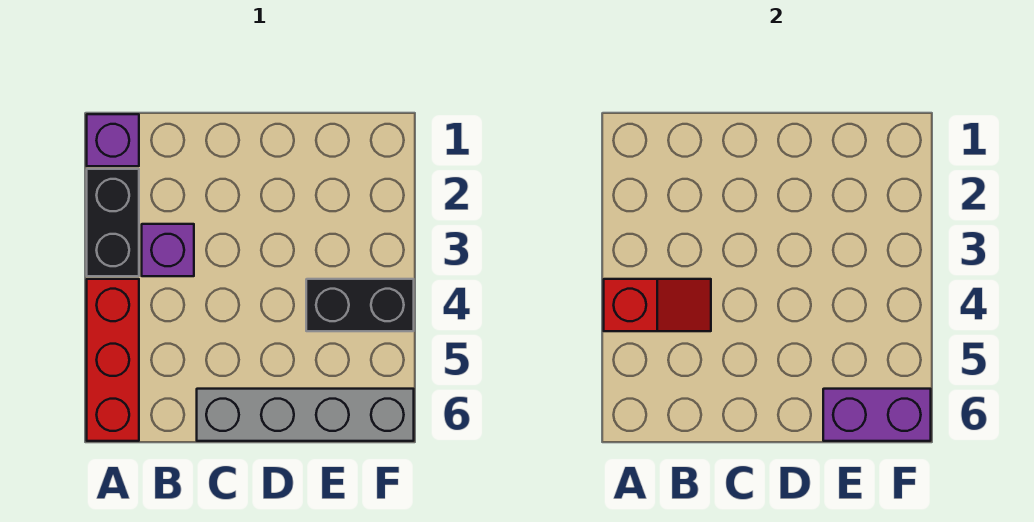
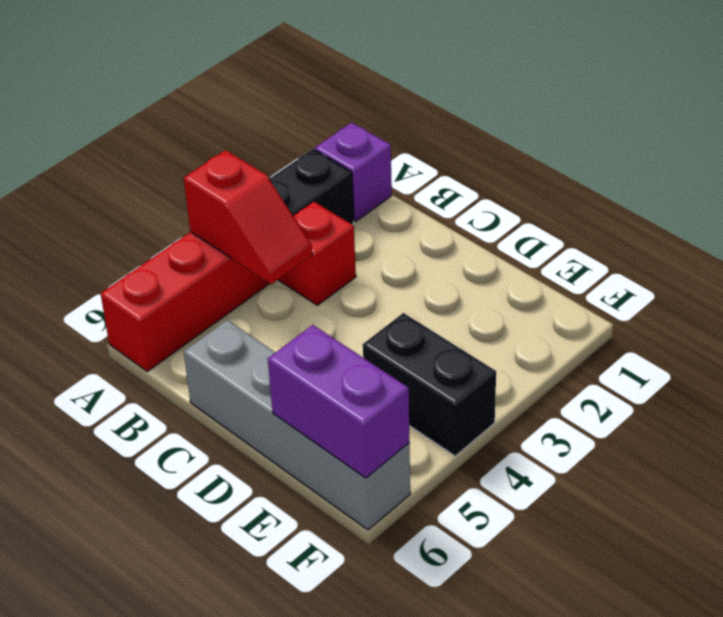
purple 1x1 brick [142,224,194,276] -> red 1x1 brick [278,201,356,305]

